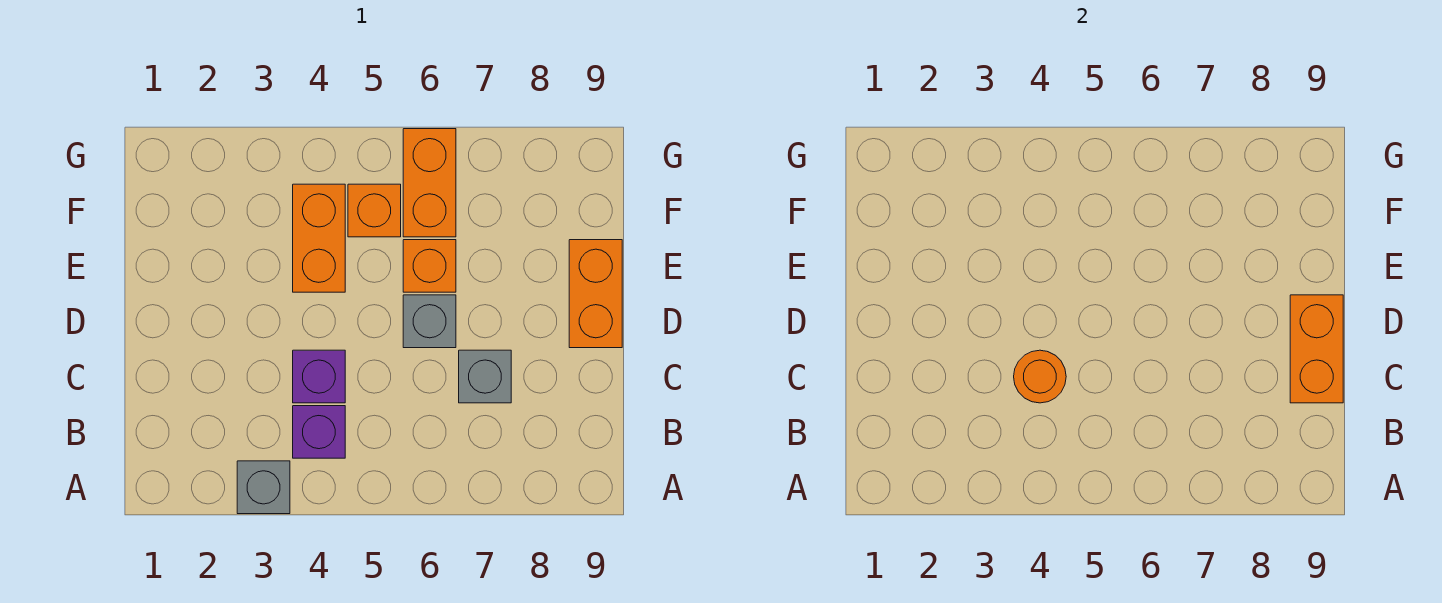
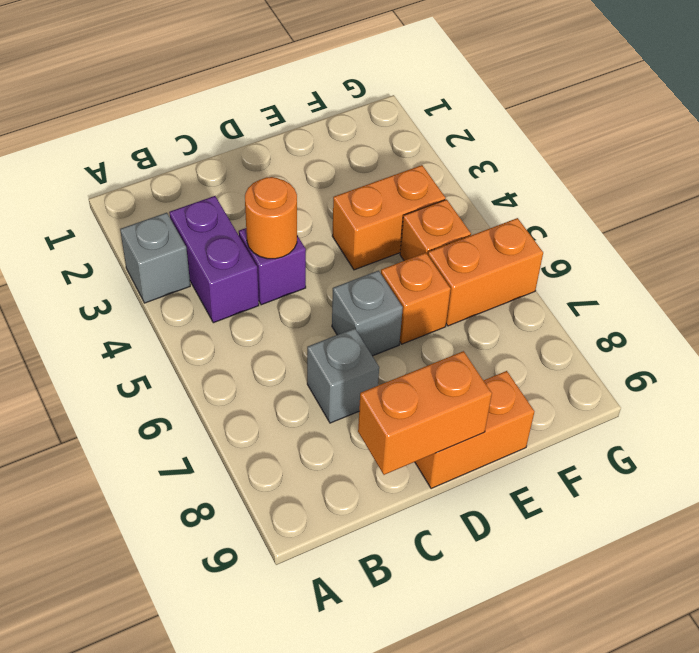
purple 1x1 brick [293,406,345,458] -> purple 1x2 brick [169,196,259,323]

